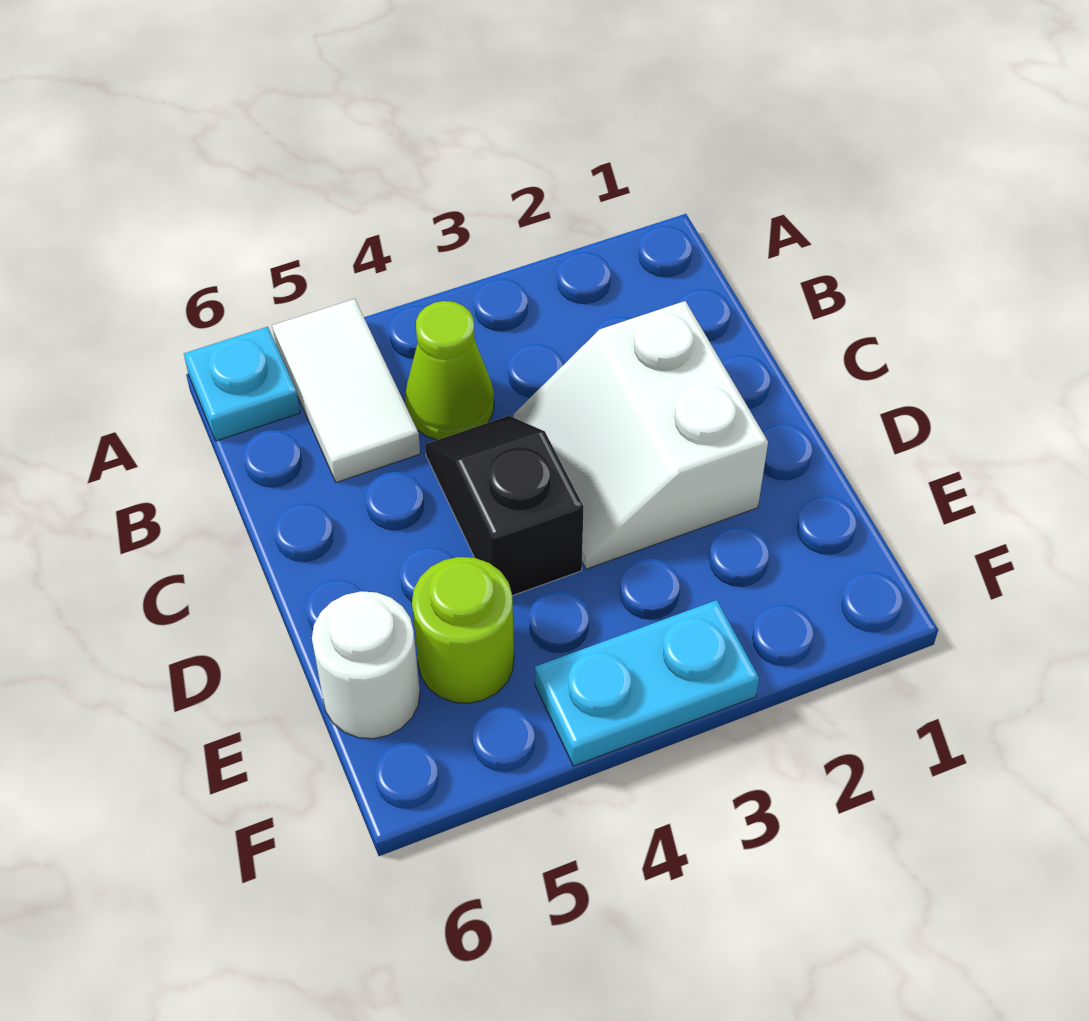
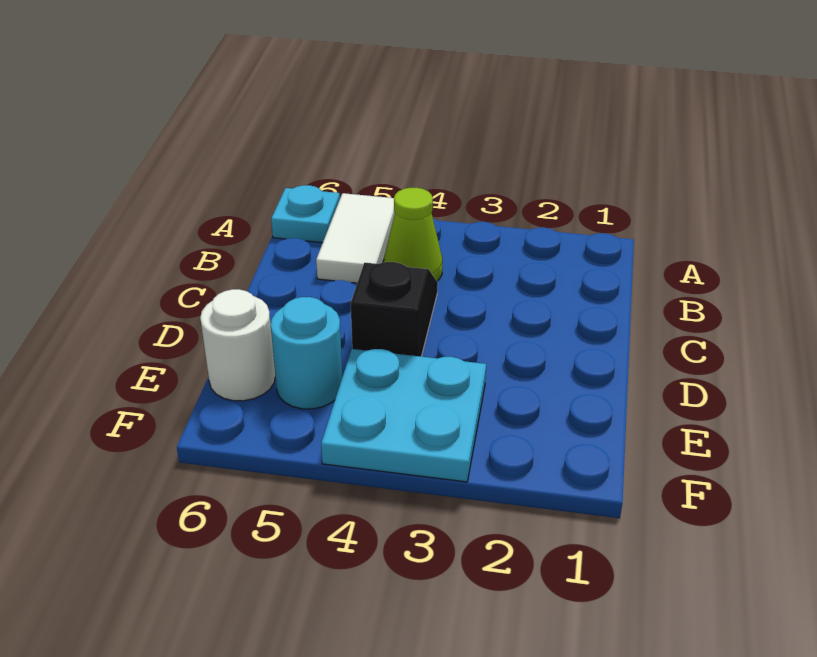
white 2x2 slope [513,301,768,569] -> none
lime 1x1 round brick [412,557,514,703] -> cyan 1x1 round brick [271,297,343,409]
cyan 1x2 plate [535,600,759,766] -> cyan 2x2 plate [321,349,486,482]

